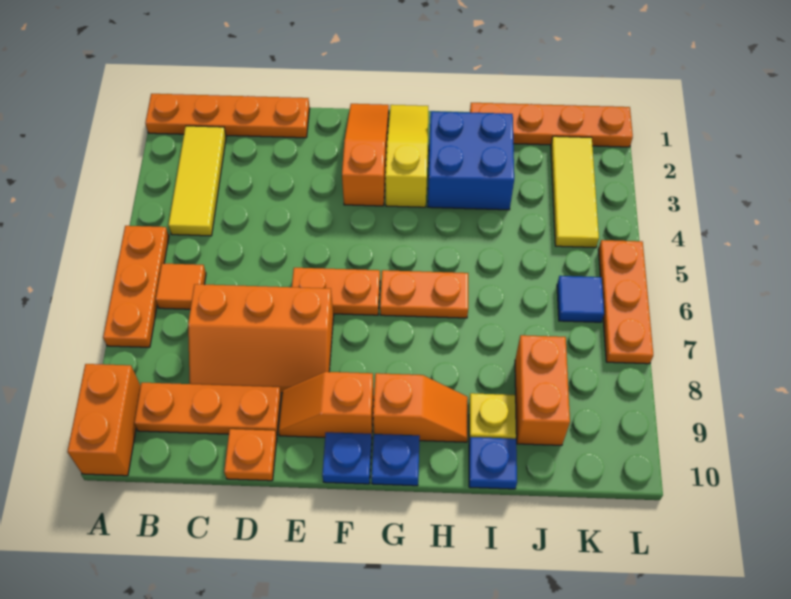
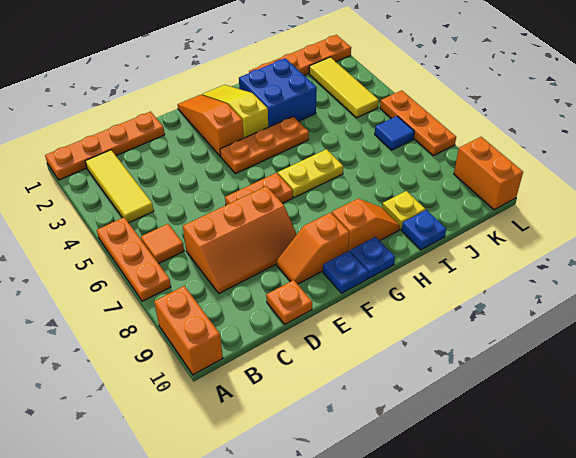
orange 1x3 plate [134,383,281,436] -> orange 1x3 plate moved to [220,116,309,174]
orange 1x2 plate [380,270,468,318] -> yellow 1x2 plate [278,149,343,198]
orange 1x2 brick [515,335,570,445] -> orange 1x2 brick moved to [454,137,523,210]

